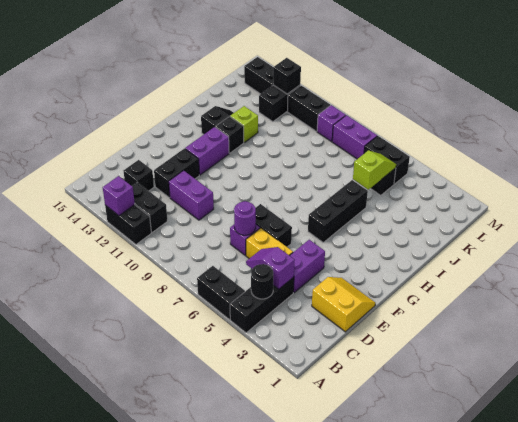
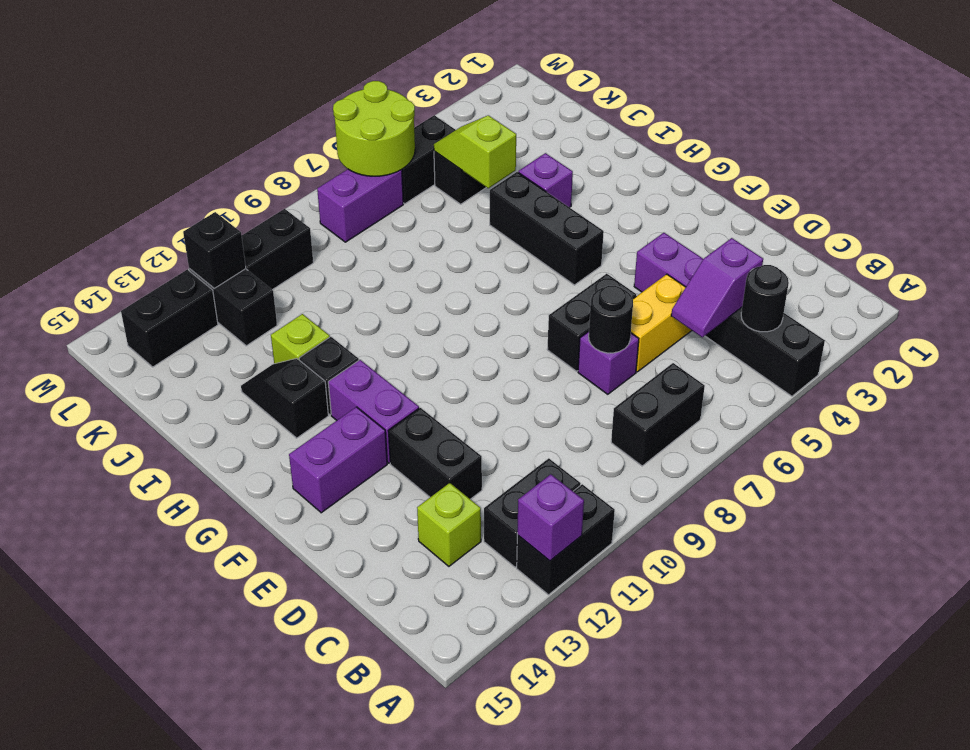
black 1x2 brick [197,266,245,320] -> black 1x2 brick moved to [611,363,705,466]
black 1x1 brick [124,160,154,191] -> lime 1x1 brick [417,483,481,566]
yellow 2x2 slope [312,277,375,332] -> none
purple 1x1 round brick [234,201,256,235] -> black 1x1 round brick [589,286,633,353]
purple 1x2 brick [169,170,214,220] -> purple 1x2 brick moved to [289,407,387,513]
none -> lime 2x2 round brick [333,81,415,176]
purple 1x1 brick [317,105,346,142] -> purple 1x1 brick moved to [518,153,573,208]

